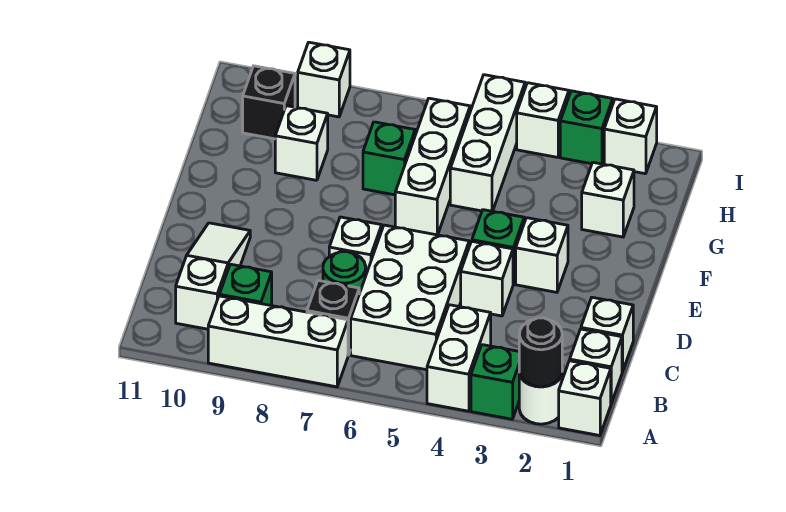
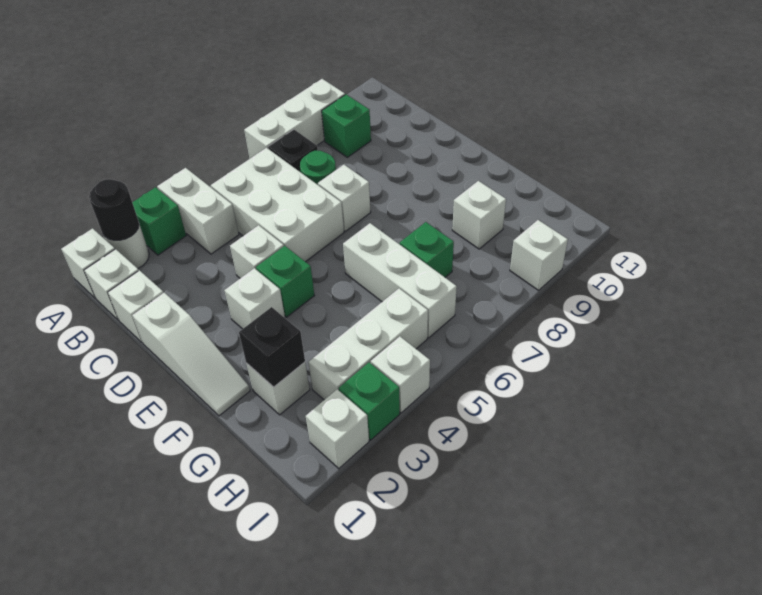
white 1x3 slope [176,223,250,329] -> white 1x3 slope moved to [132,293,250,416]
white 1x3 brick [450,75,525,211] -> white 1x3 brick turned to [308,288,428,400]
black 1x1 brick [243,66,295,139] -> black 1x1 brick moved to [239,307,305,387]

